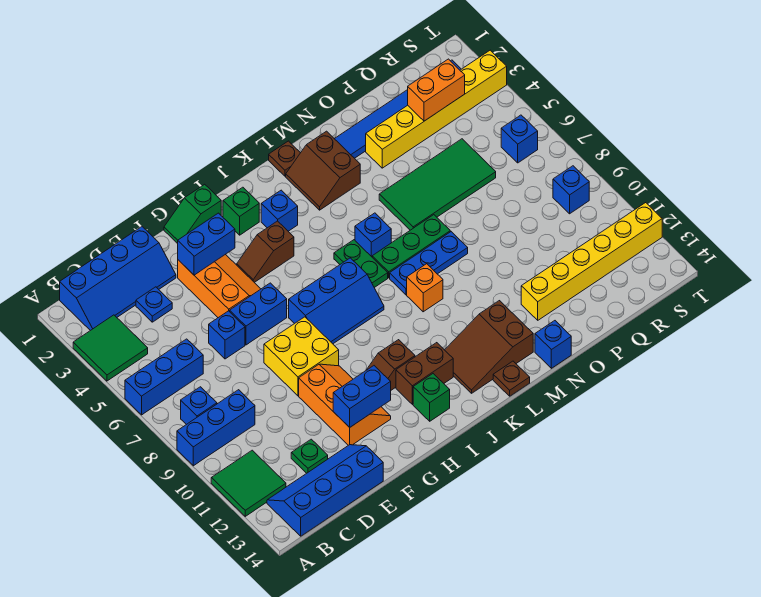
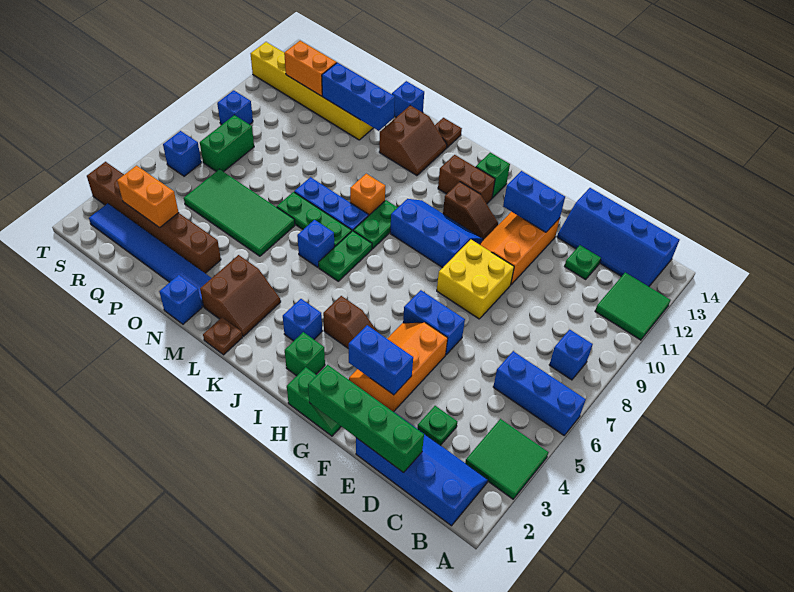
blue 1x3 brick [177,390,255,466] -> blue 1x3 brick moved to [322,63,395,131]
none -> green 1x4 brick [308,365,424,473]
blue 1x1 plate [136,287,172,322] -> green 1x1 plate [417,406,458,445]
blue 1x1 brick [209,311,245,359] -> blue 1x1 brick moved to [159,275,202,324]
blue 2x3 slope [289,258,384,344] -> blue 2x3 slope moved to [390,199,483,268]
none -> green 1x2 plate [353,200,398,249]
brown 2x3 slope [445,301,533,393] -> brown 2x2 slope [379,105,447,176]
yellow 1x6 brick [366,50,507,168] -> brown 1x6 brick [87,162,221,273]
none -> orange 1x2 brick [284,41,337,96]
none -> green 1x2 brick [200,115,254,172]

